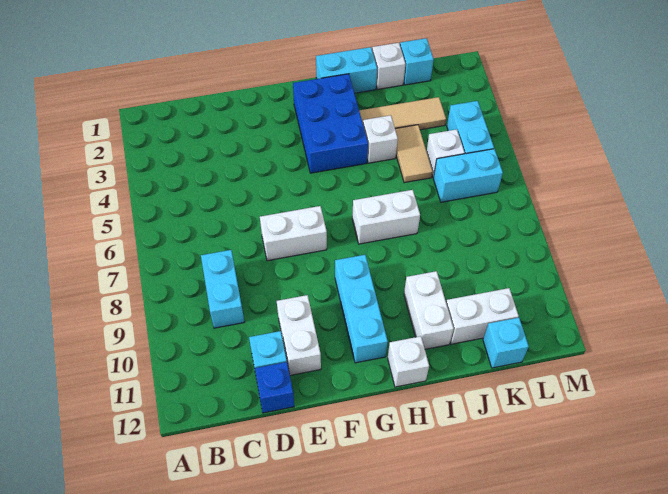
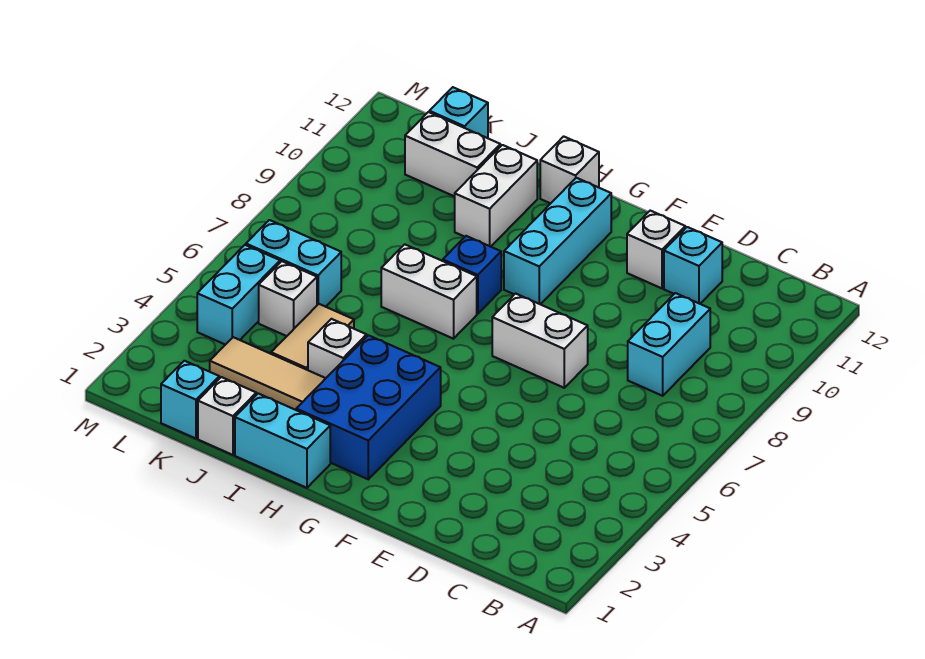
blue 1x1 brick [255,362,294,413] -> blue 1x1 brick moved to [443,236,501,314]
white 1x2 brick [277,295,321,375] -> white 1x1 brick [627,211,685,288]

